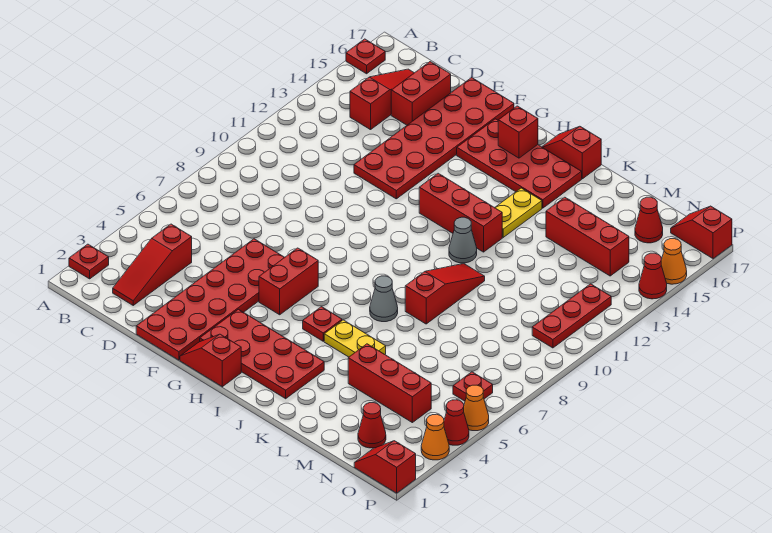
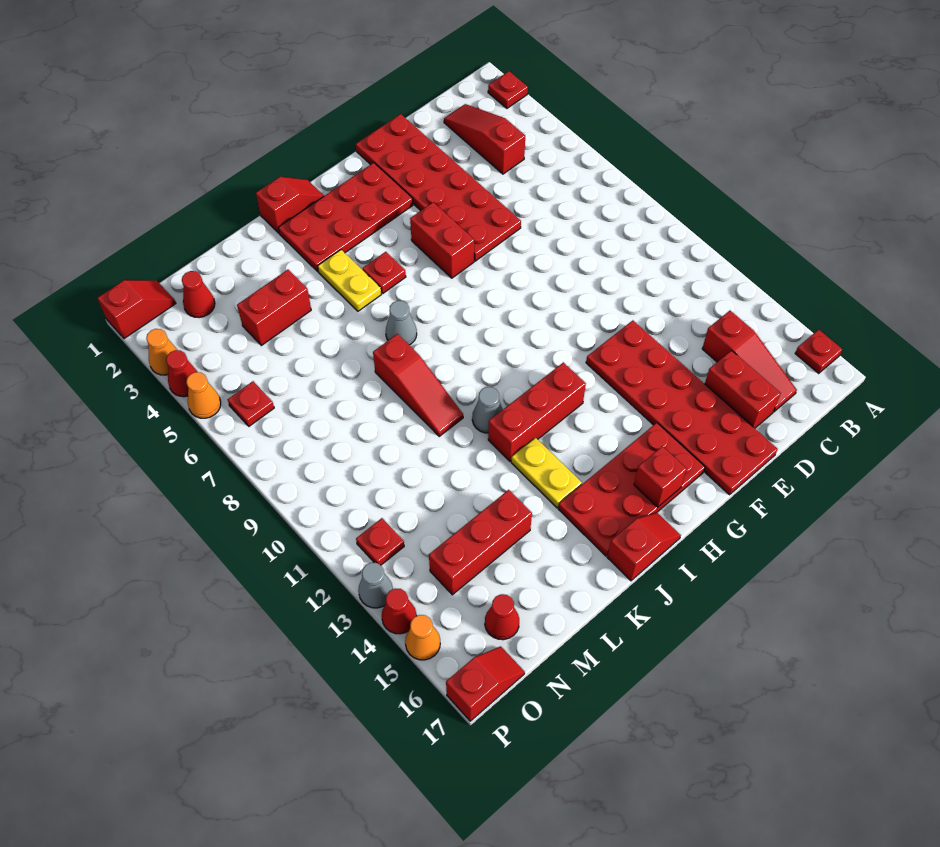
red 1x2 slope [180,334,241,387] -> red 1x2 slope moved to [256,177,324,233]
yellow 1x2 plate [324,320,386,357] -> yellow 1x2 plate turned to [318,250,381,311]
red 1x3 brick [348,344,431,423] -> red 1x2 brick [237,270,311,345]
red 1x3 plate [532,284,611,348] -> red 1x1 plate [356,518,404,565]
none -> grey 1x1 cone [358,563,393,608]

